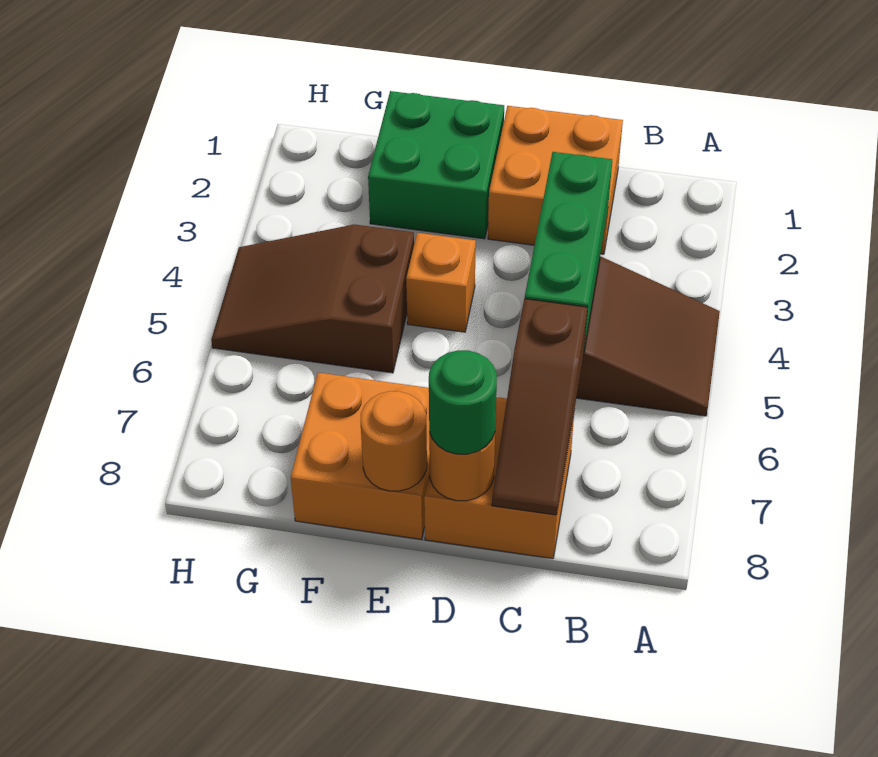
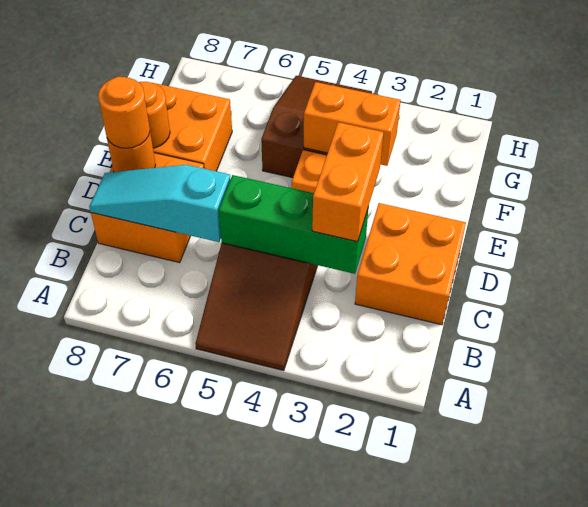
none -> orange 1x2 brick [312,122,383,242]
brown 1x3 slope [492,299,588,515] -> cyan 1x3 slope [89,165,231,242]
green 1x1 round brick [429,350,497,454] -> orange 1x1 round brick [98,77,150,148]
green 2x2 brick [368,91,504,239] -> none
none -> orange 1x2 brick [304,82,401,166]

